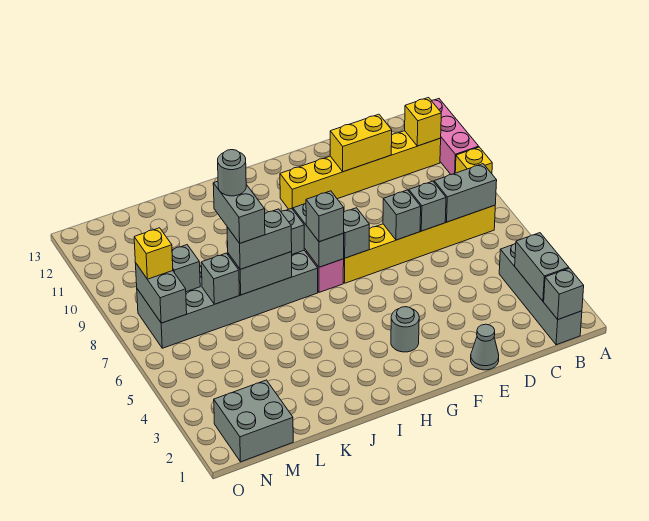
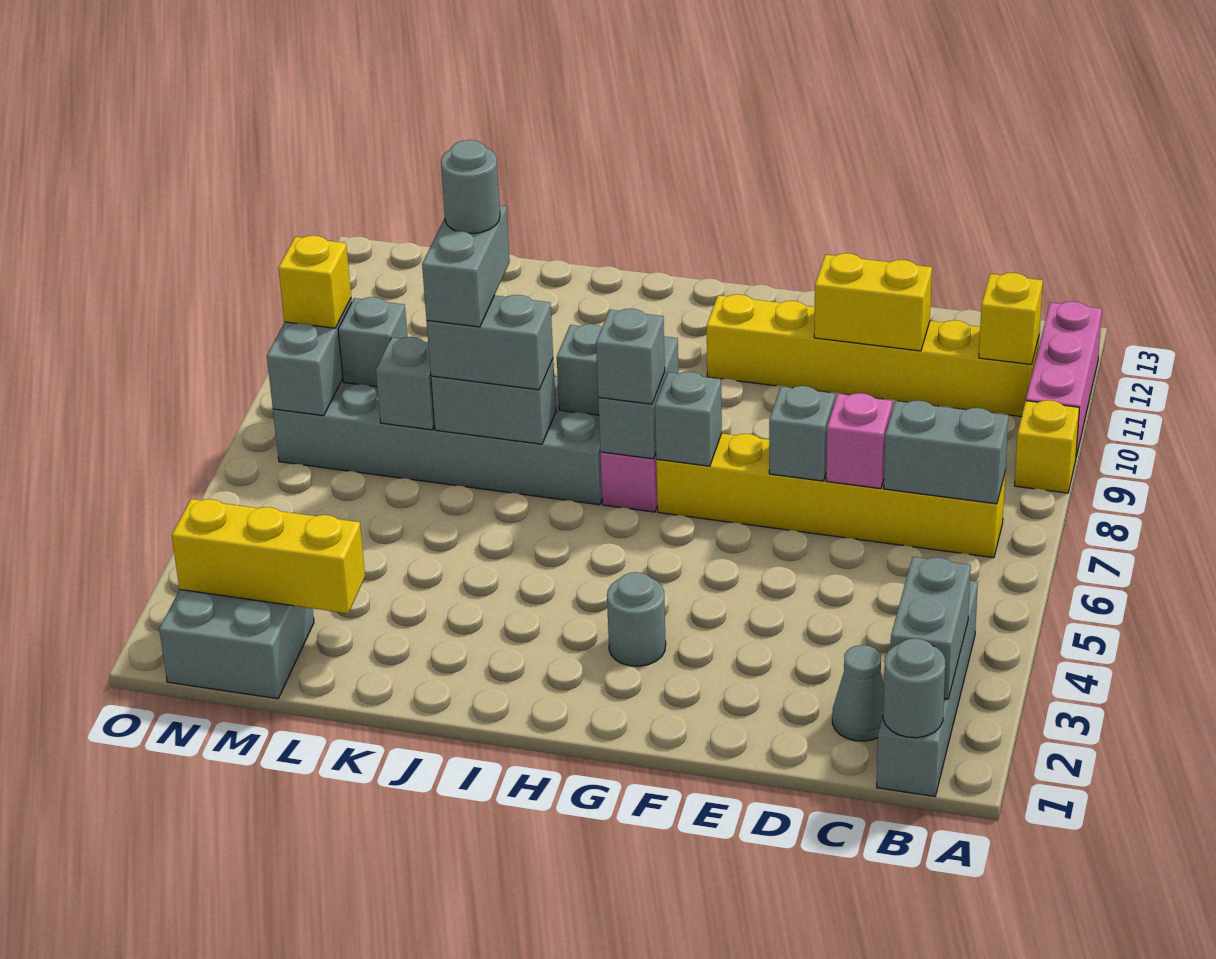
grey 1x1 brick [544,268,584,319] -> grey 1x1 round brick [883,638,945,738]
grey 1x1 brick [409,181,446,231] -> pink 1x1 brick [826,393,892,489]
grey 1x1 cone [471,324,499,370] -> grey 1x1 cone moved to [832,645,884,741]
none -> yellow 1x3 brick [172,499,365,613]

